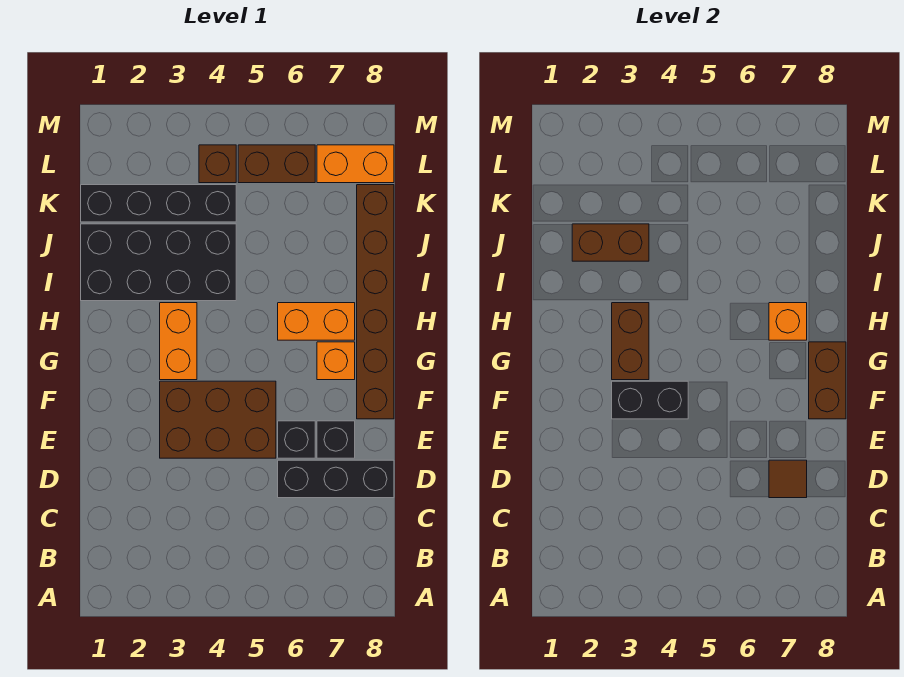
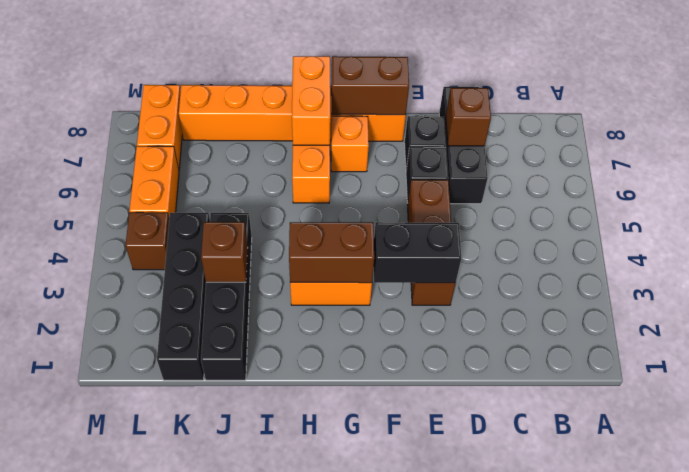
brown 1x1 tile [769,460,807,498] -> brown 1x1 brick [446,88,491,146]
brown 2x3 brick [160,381,276,458] -> brown 1x3 brick [407,180,456,305]
black 1x2 brick [612,381,688,419] -> black 1x2 brick turned to [374,222,461,283]
brown 1x6 brick [357,185,394,419] -> orange 1x6 brick [179,85,406,141]
orange 1x1 brick [769,303,807,340] -> orange 1x2 brick [292,56,330,145]
black 2x4 brick [81,224,236,301] -> black 1x4 brick [201,213,252,380]
brown 1x2 brick [572,224,649,261] -> brown 1x1 brick [201,222,248,282]
brown 1x2 brick [238,145,315,183] -> orange 1x2 brick [129,146,179,216]

